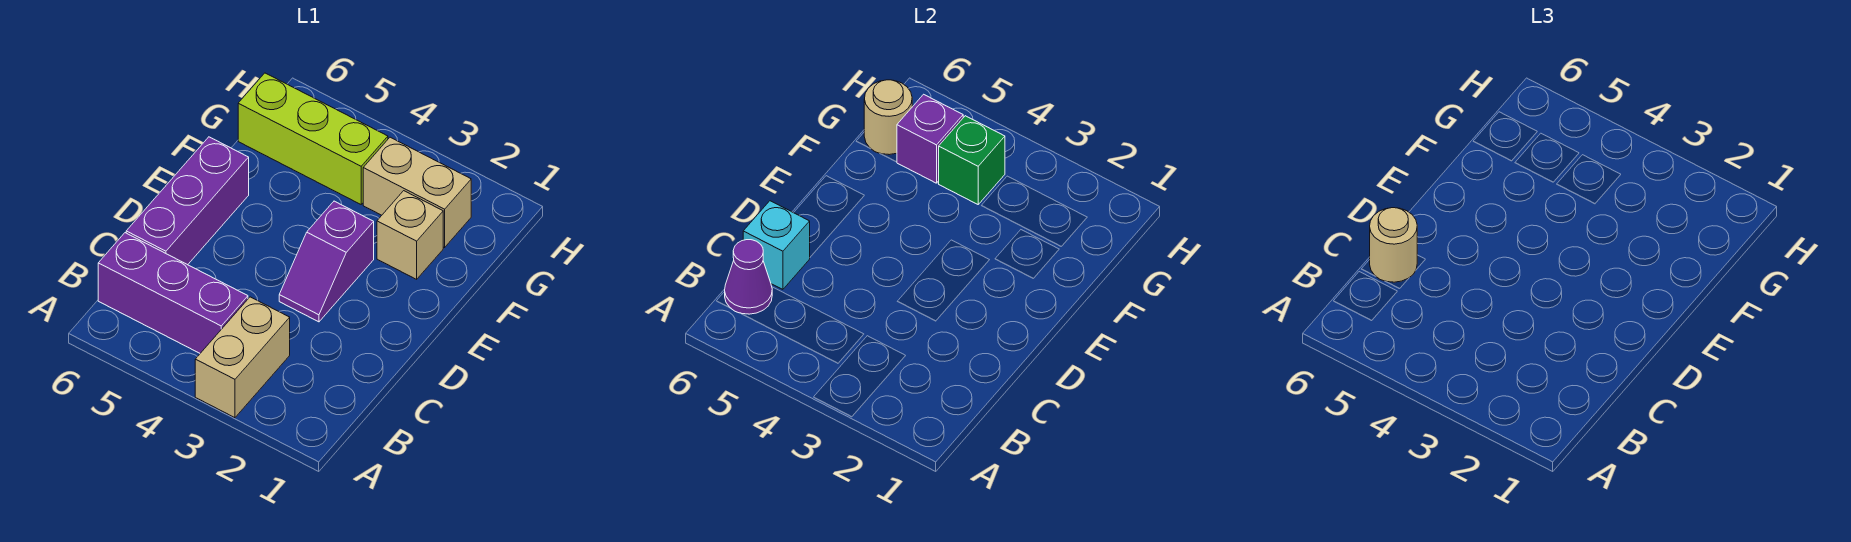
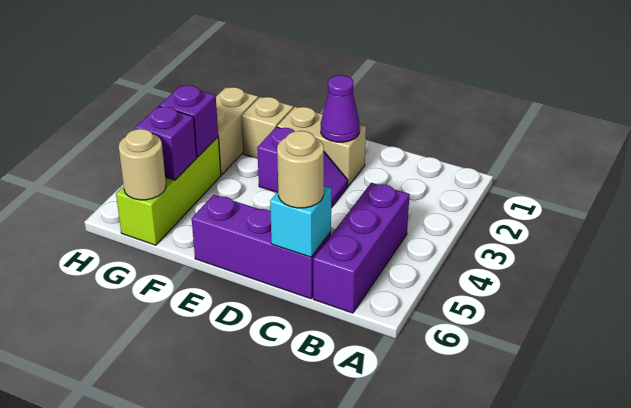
tan 1x2 brick [195,297,290,418] -> tan 1x2 brick moved to [277,107,366,186]
purple 1x1 cone [725,240,772,314] -> purple 1x1 cone moved to [321,75,360,142]
green 1x1 brick [938,116,1005,204] -> purple 1x1 brick [159,85,218,157]

